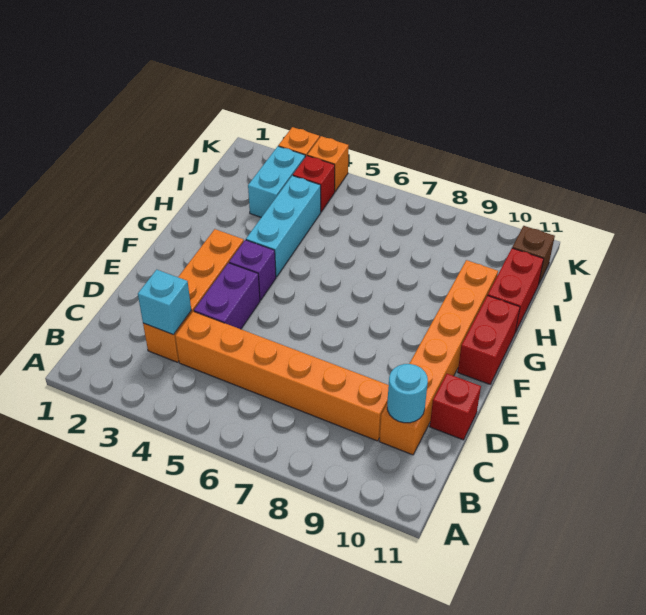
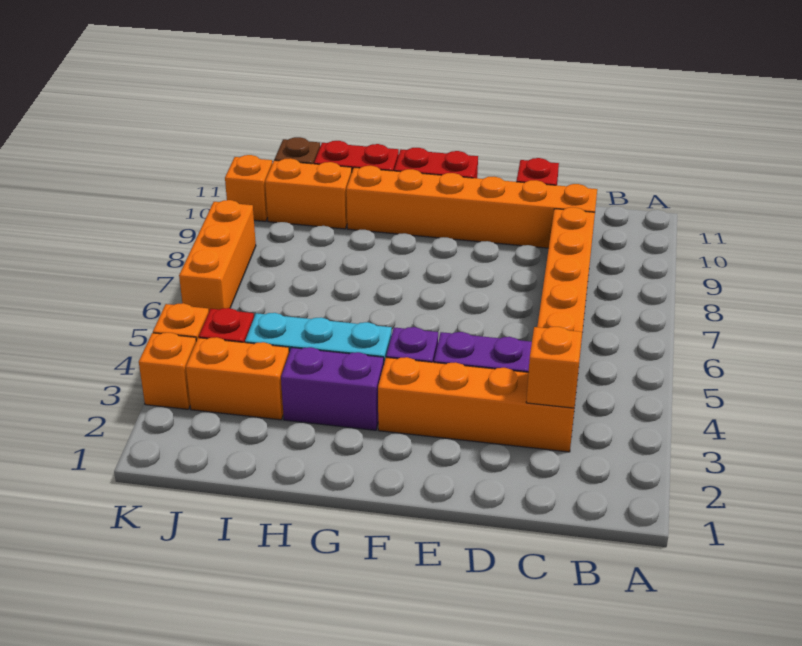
cyan 1x1 brick [138,270,191,335] -> orange 1x1 brick [526,327,582,408]
cyan 1x1 round brick [387,364,428,423] -> none
none -> purple 1x2 brick [281,347,384,430]
cyan 1x2 brick [248,146,305,217] -> orange 1x2 brick [186,337,289,420]
none -> orange 1x2 brick [265,158,352,229]
none -> orange 1x3 brick [179,200,256,311]
none -> orange 1x1 brick [225,155,272,221]

